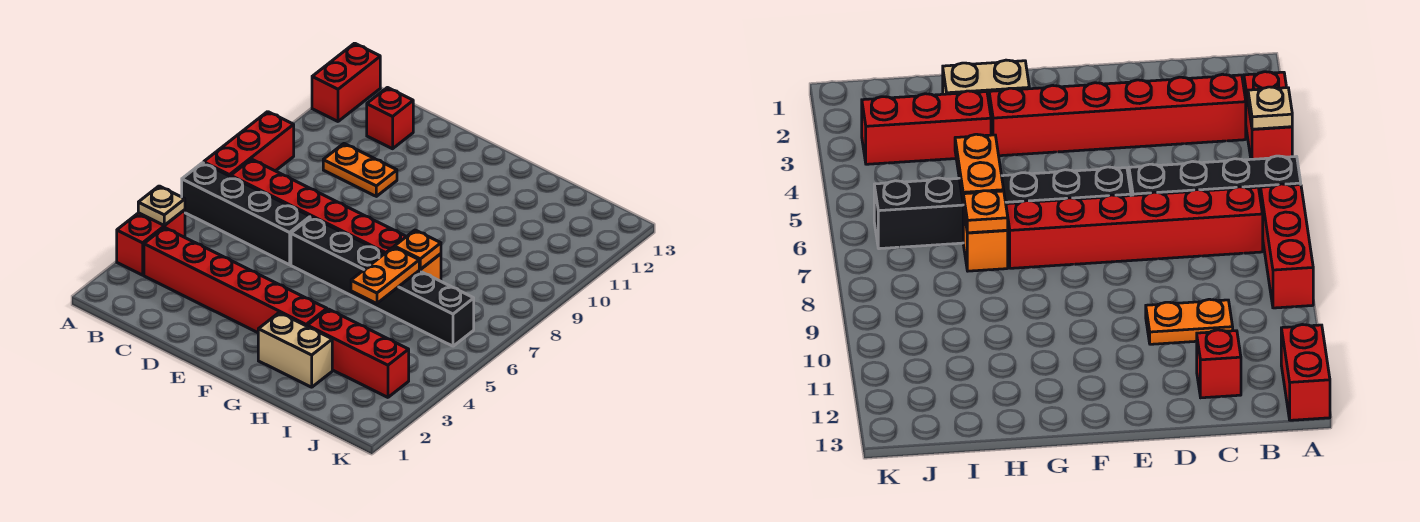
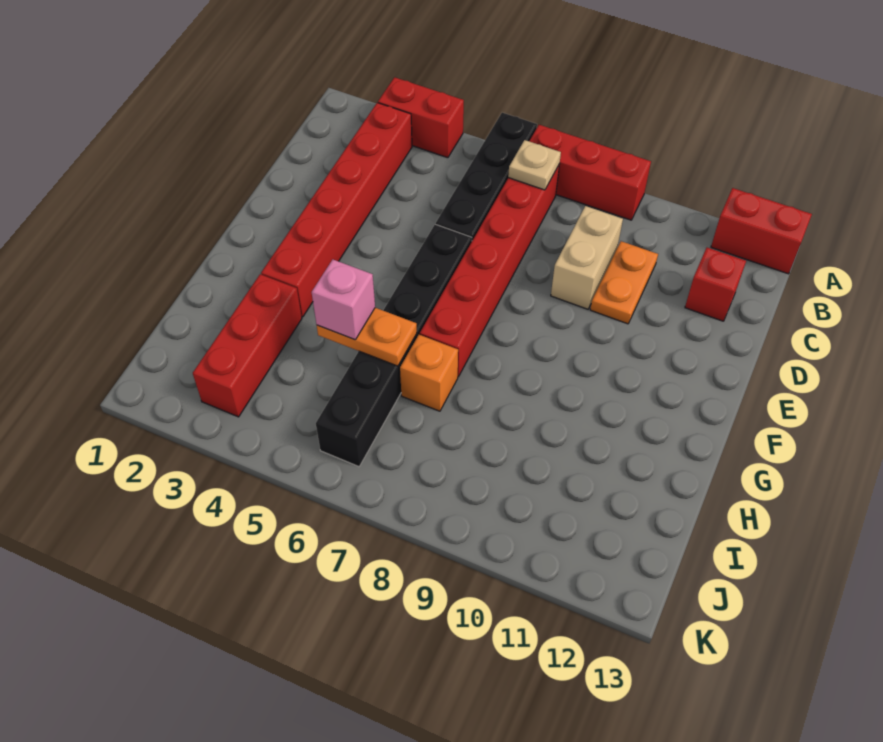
tan 1x1 plate [138,186,185,225] -> tan 1x1 plate moved to [508,140,561,190]
tan 1x2 brick [258,313,332,387] -> tan 1x2 brick moved to [551,206,623,309]
none -> pink 1x1 brick [312,260,375,340]
orange 1x1 plate [394,230,441,269] -> none

